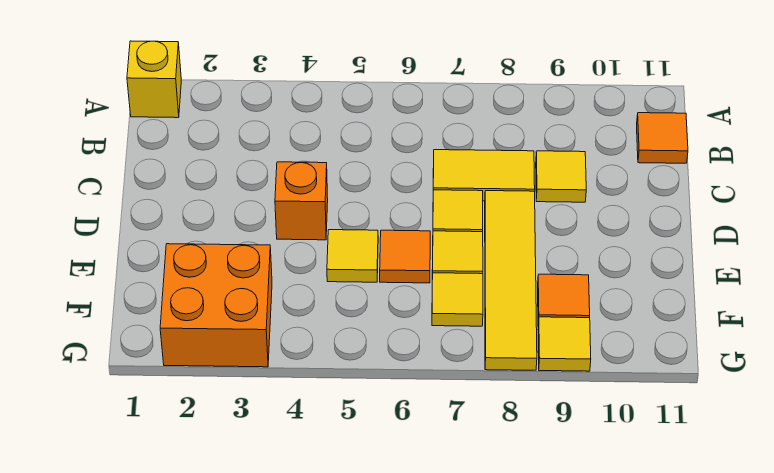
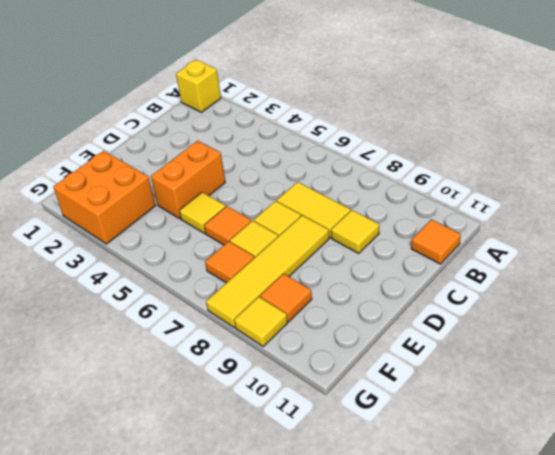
orange 1x1 brick [275,162,328,240] -> orange 1x2 brick [151,141,225,219]
yellow 1x1 tile [432,273,483,326] -> orange 1x1 tile [205,241,254,283]

